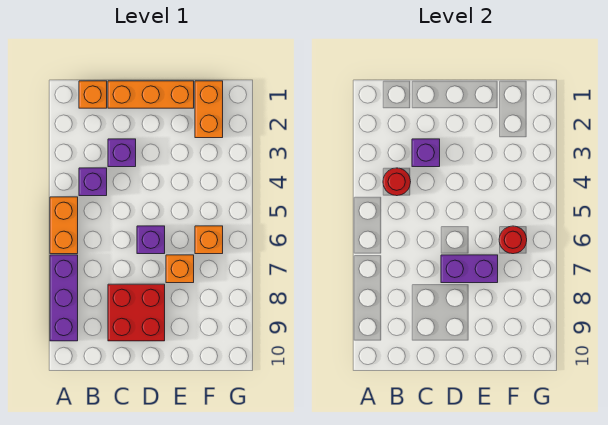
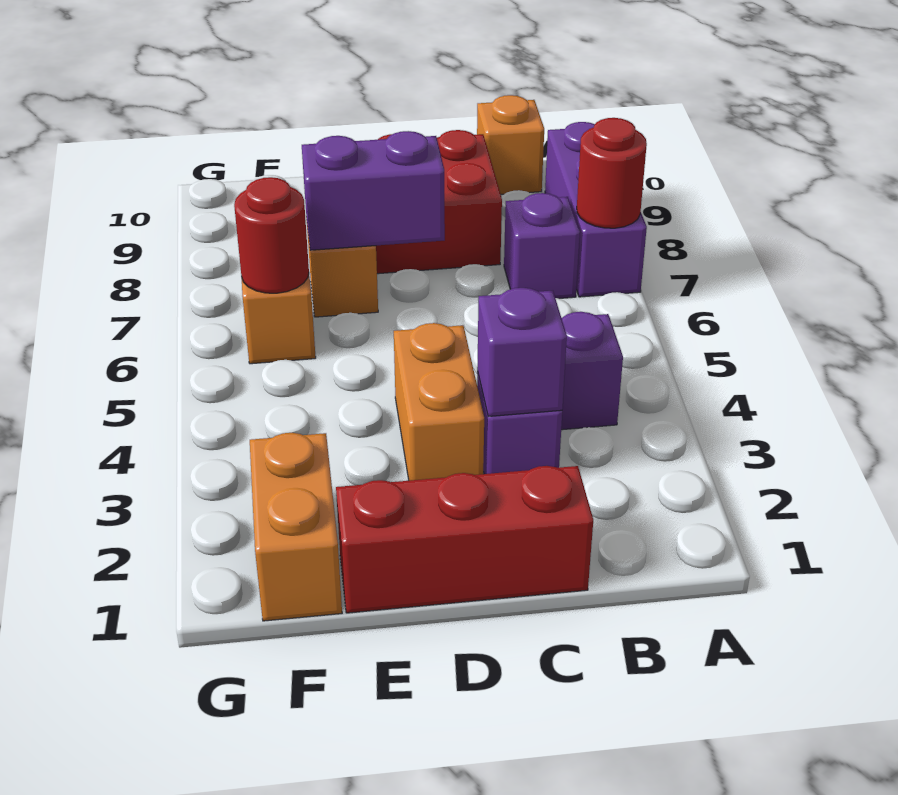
orange 1x2 brick [50,197,78,254] -> orange 1x2 brick moved to [394,323,484,481]
orange 1x1 brick [79,81,107,108] -> orange 1x1 brick moved to [477,95,544,194]
red 1x1 round brick [383,168,411,196] -> red 1x1 round brick moved to [577,118,647,228]
orange 1x3 brick [108,81,194,108] -> red 1x3 brick [336,466,593,613]
purple 1x1 brick [137,226,165,254] -> purple 1x1 brick moved to [504,193,580,299]

